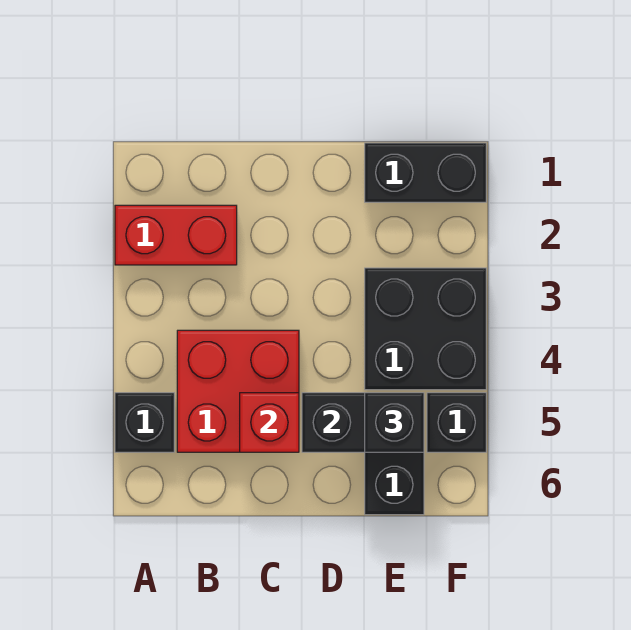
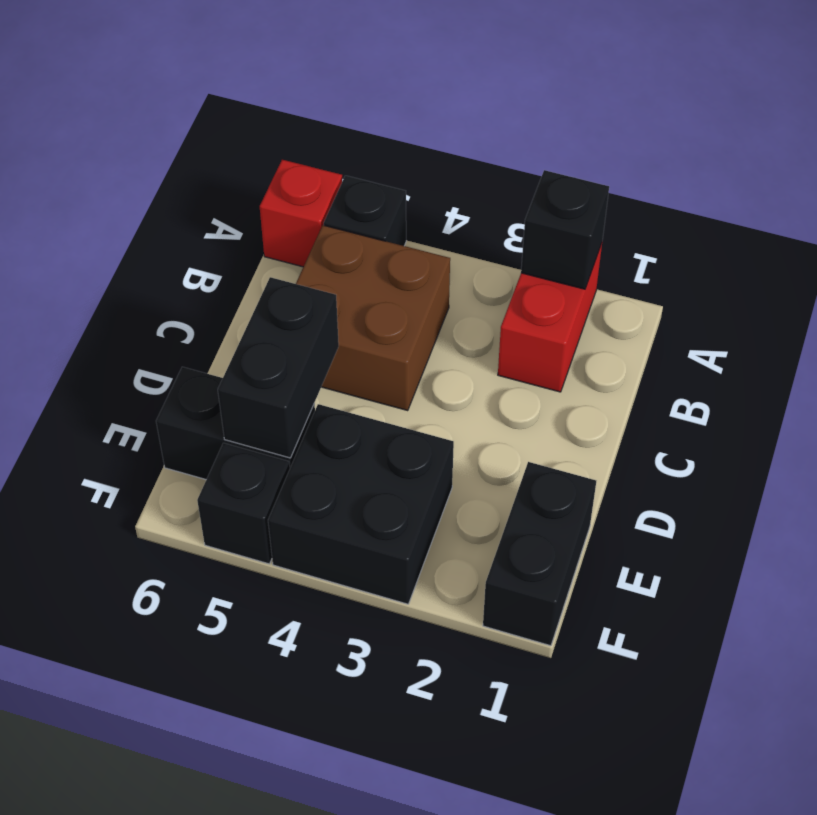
red 2x2 brick [177,330,299,452] -> brown 2x2 brick [296,225,450,410]
red 1x1 brick [240,393,299,452] -> red 1x1 brick moved to [260,160,342,267]
black 1x1 brick [365,393,424,452] -> black 1x1 brick moved to [521,170,609,289]

